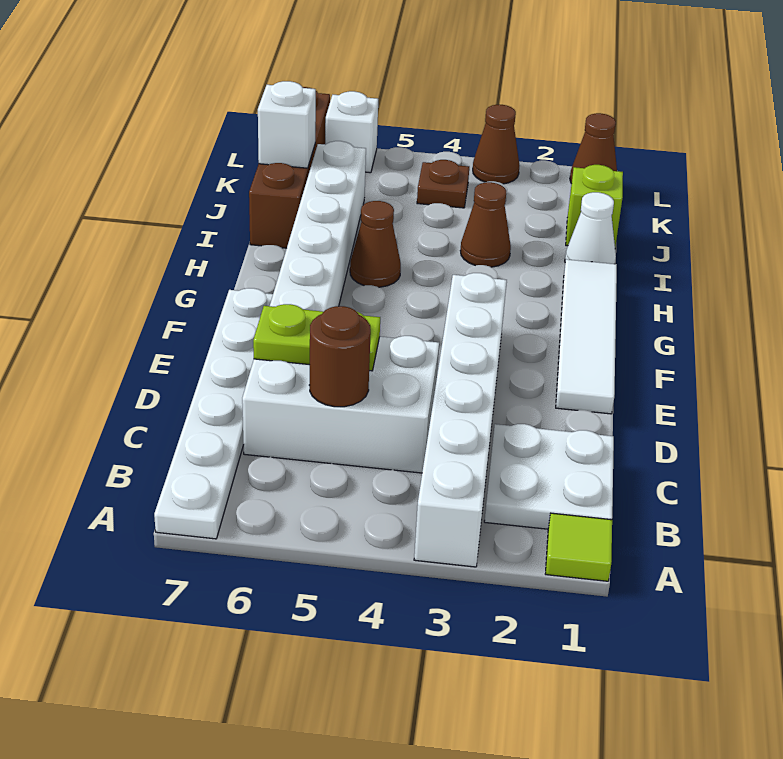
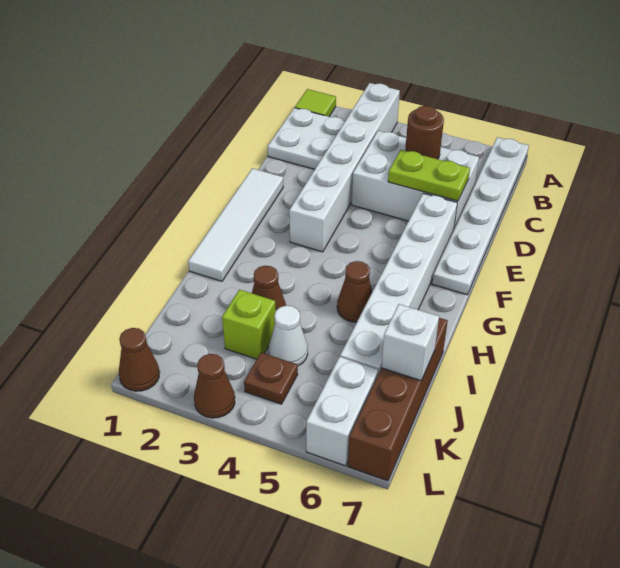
white 1x1 cone [565,192,616,264] -> white 1x1 cone moved to [268,306,308,366]
lime 1x1 brick [566,165,623,247] -> lime 1x1 brick moved to [222,290,276,359]
white 1x1 brick [325,91,378,173] -> white 1x2 brick [306,357,379,466]

